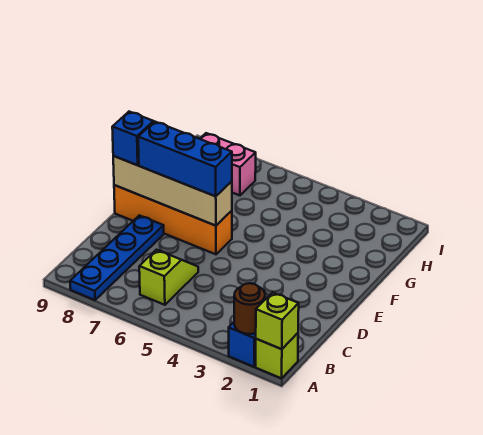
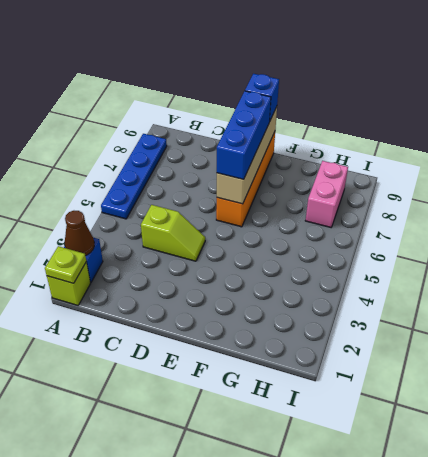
lime 1x1 brick [256,292,299,349] -> lime 1x1 plate [45,246,86,283]
brown 1x1 round brick [234,283,265,334] -> brown 1x1 cone [65,211,94,256]
blue 1x4 plate [70,215,164,300] -> blue 1x4 plate turned to [101,134,167,219]
lime 1x2 slope [139,250,198,305] -> lime 1x2 slope moved to [141,205,205,261]

